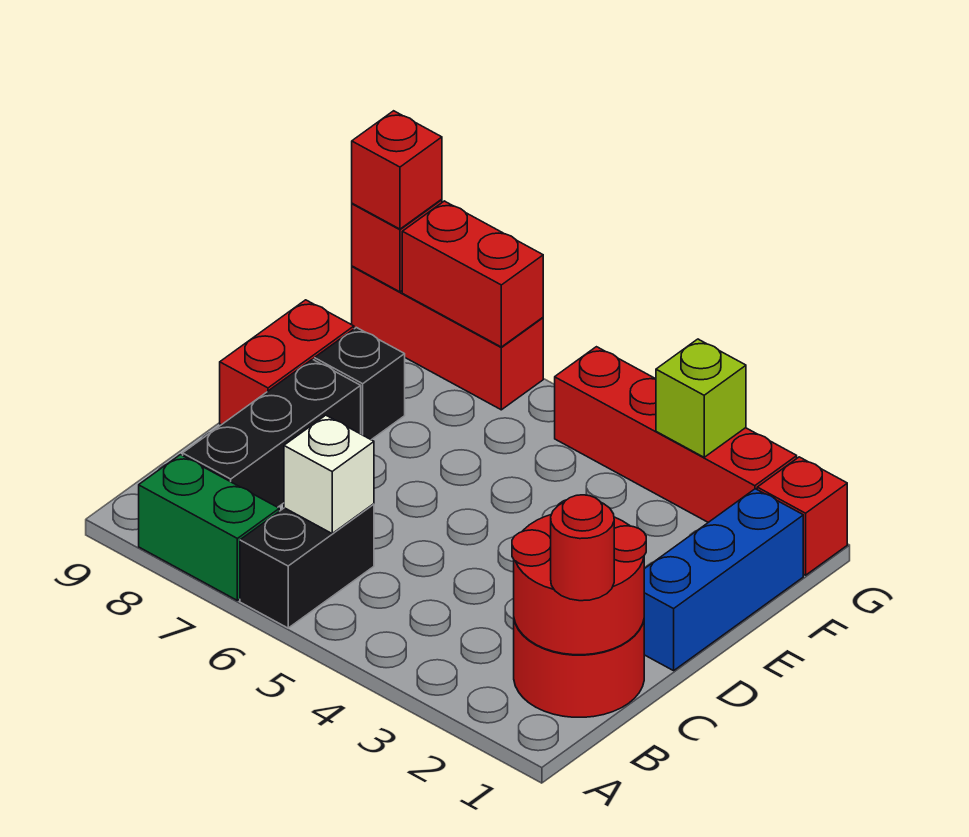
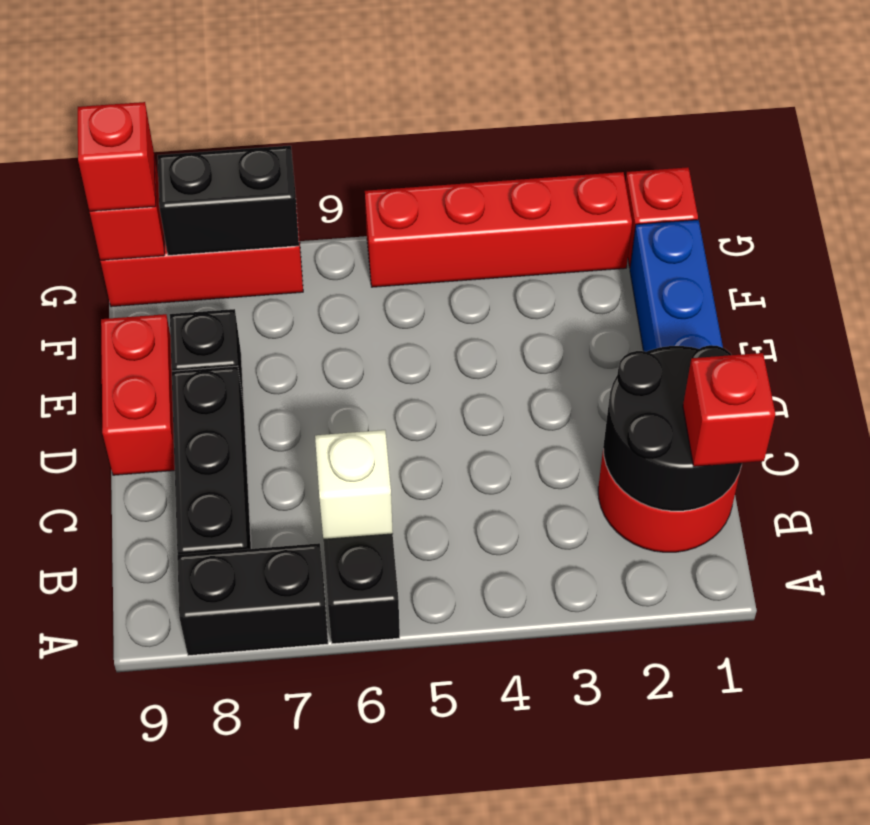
green 1x2 brick [139,455,279,600] -> black 1x2 brick [177,543,328,656]
red 2x2 round brick [512,500,646,655] -> black 2x2 round brick [603,345,742,511]
red 1x1 round brick [551,495,614,601] -> red 1x1 brick [683,353,775,467]
lime 1x1 brick [656,339,746,457] -> none
red 1x2 brick [402,201,543,347] -> black 1x2 brick [158,146,299,255]

